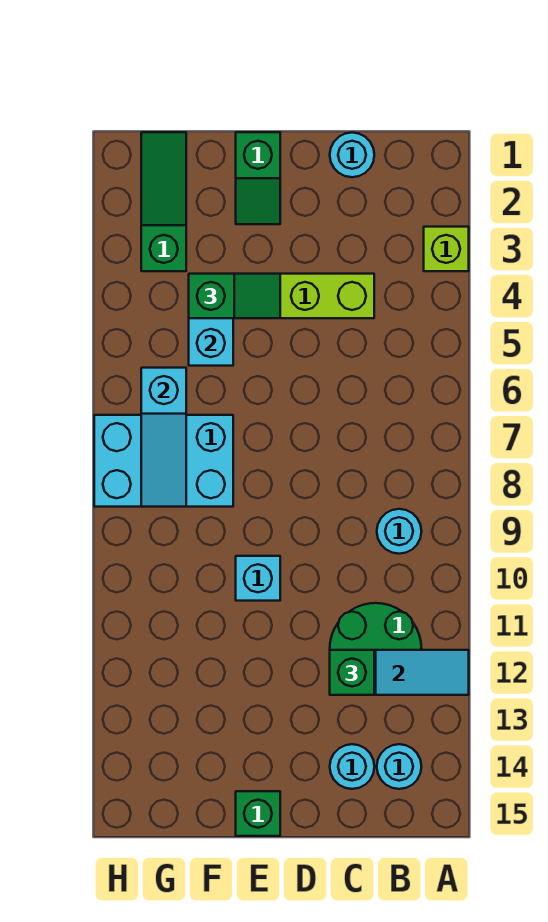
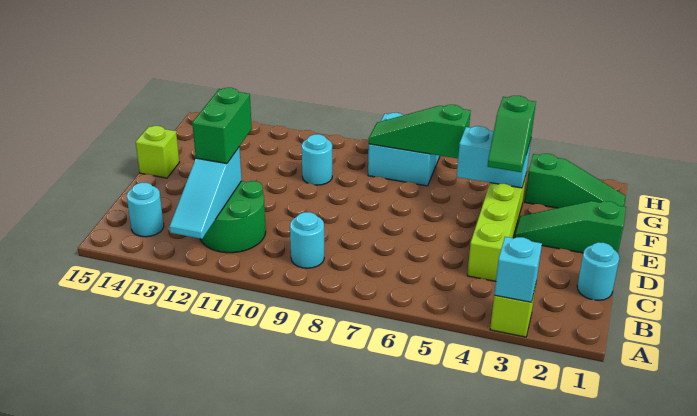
green 1x1 brick [330,650,374,695] -> green 1x2 brick [192,88,252,164]
cyan 1x1 round brick [330,744,374,789] -> cyan 1x1 round brick moved to [302,134,332,185]
green 1x2 slope [236,132,280,224] -> green 1x3 slope [515,201,626,253]
cyan 1x1 brick [236,556,280,601] -> cyan 1x1 brick moved to [494,237,542,302]
green 1x1 brick [236,791,280,836] -> lime 1x1 brick [136,126,179,178]
cyan 2x3 brick [94,415,233,507] -> cyan 2x2 brick [368,113,440,186]
cyan 1x3 slope [141,368,186,507] -> green 1x3 slope [369,105,471,158]

